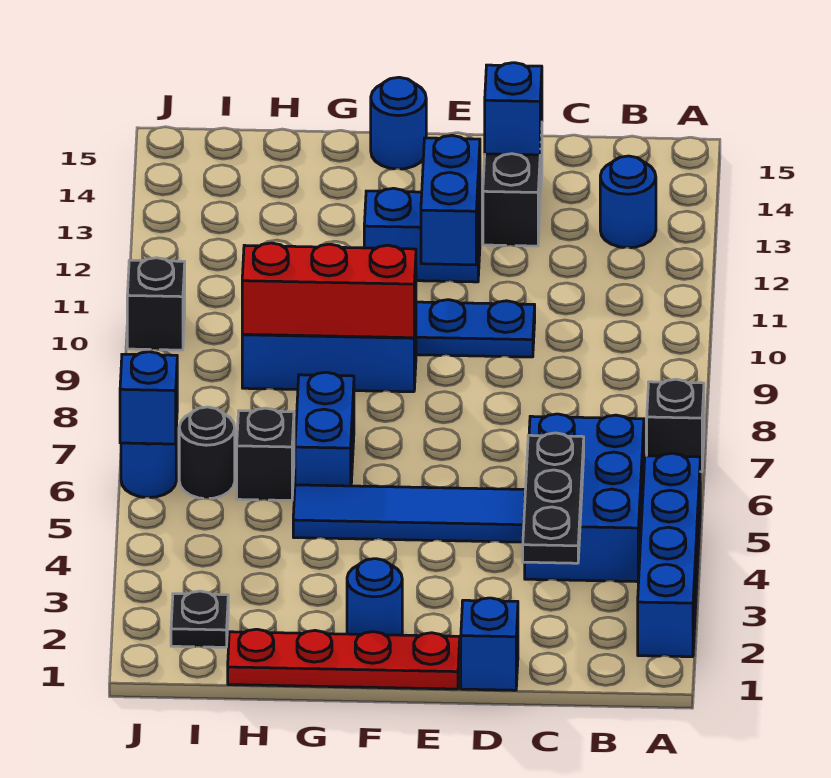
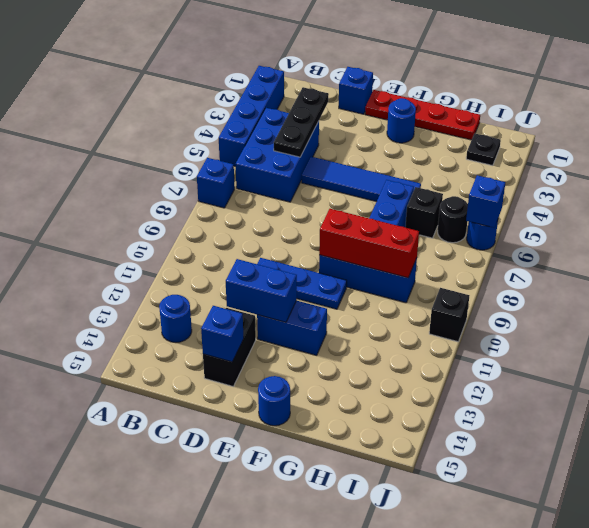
black 1x1 brick [647,379,704,472] -> blue 1x1 brick [197,158,235,208]
blue 1x2 brick [421,135,480,265] -> blue 1x2 brick turned to [226,259,297,322]

